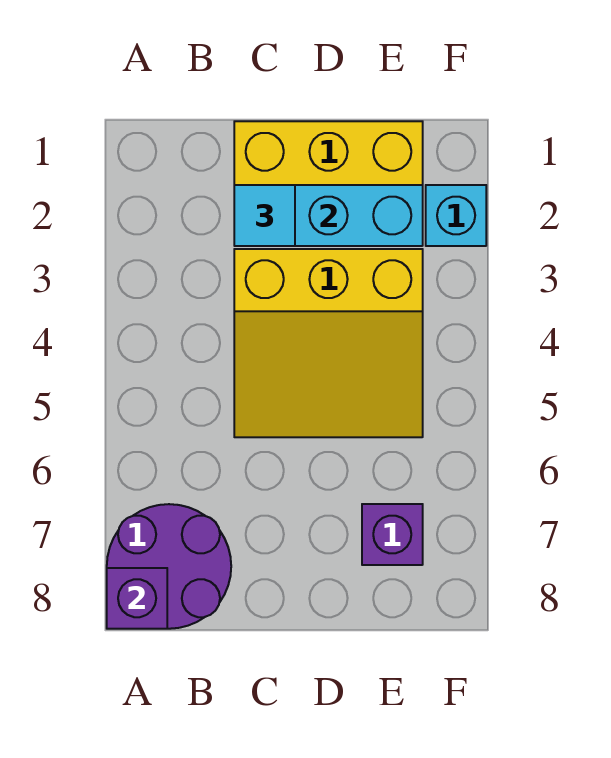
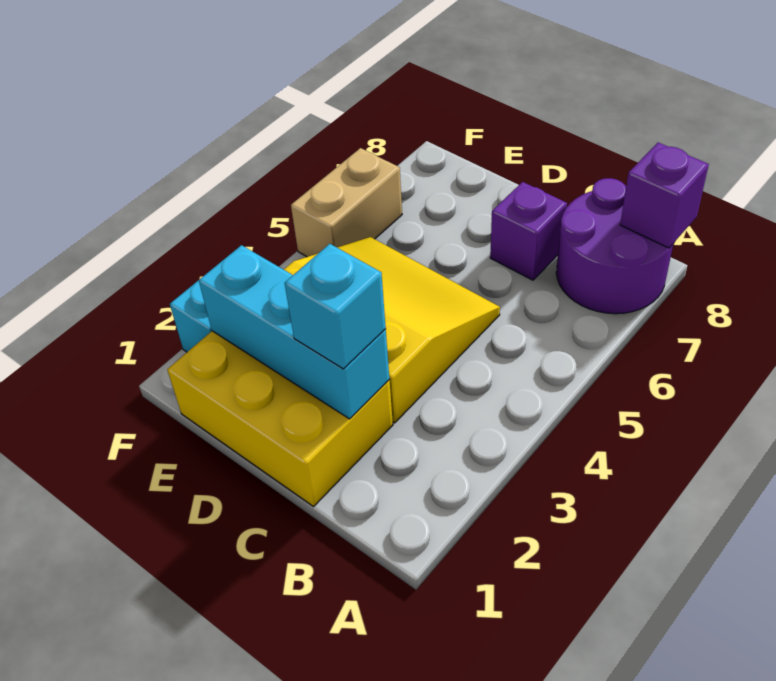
cyan 1x1 tile [234,185,295,246] -> cyan 1x1 brick [285,244,386,369]
purple 1x1 brick [362,504,423,565] -> purple 1x1 brick moved to [490,182,567,280]
none -> tan 1x2 brick [291,148,402,257]

